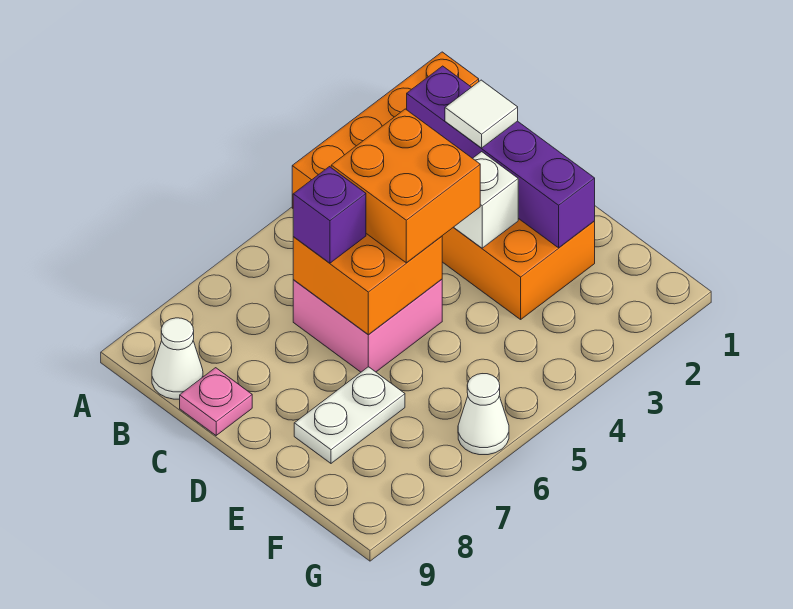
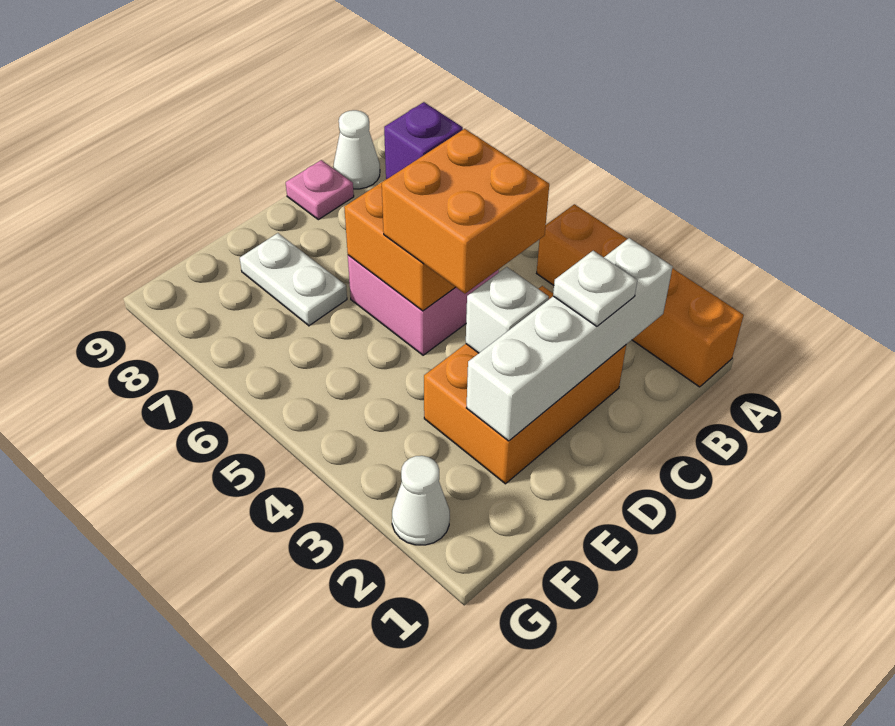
purple 1x4 brick [407,66,595,248] -> white 1x4 brick [467,238,673,441]
white 1x1 tile [445,80,518,148] -> white 1x1 plate [553,251,637,326]
white 1x1 cone [458,374,509,455] -> white 1x1 cone moved to [392,456,450,545]

